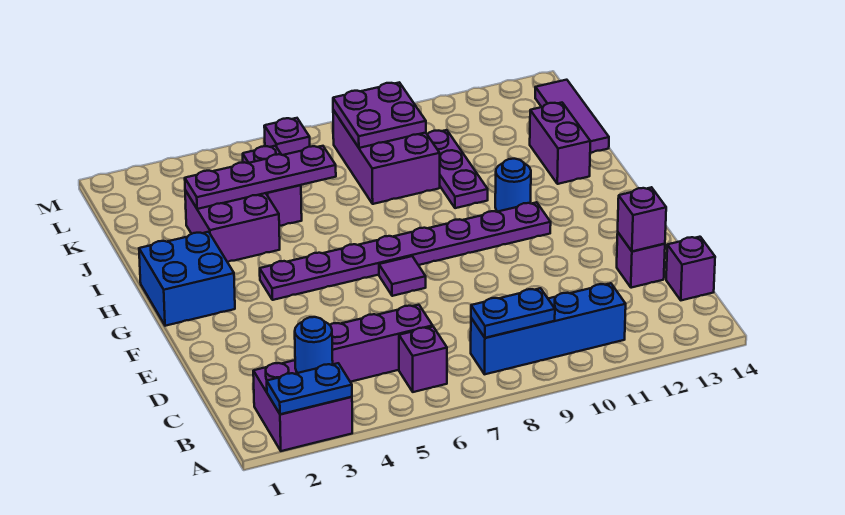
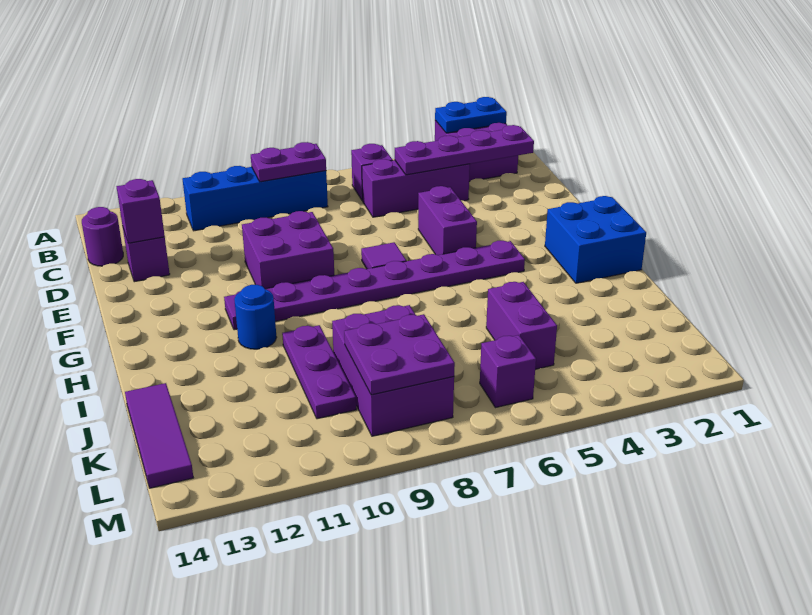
blue 1x1 round brick [295,317,333,373] -> none
blue 1x2 plate [471,288,555,338] -> purple 1x2 plate [251,142,326,182]
purple 1x1 brick [666,237,715,300] -> purple 1x1 round brick [82,207,123,266]
purple 2x2 brick [185,190,280,262] -> purple 2x2 brick moved to [242,211,334,289]
purple 1x2 brick [530,103,590,184] -> purple 1x2 brick moved to [418,186,477,255]
purple 1x4 plate [185,146,336,209] -> purple 1x4 plate moved to [395,125,534,175]

